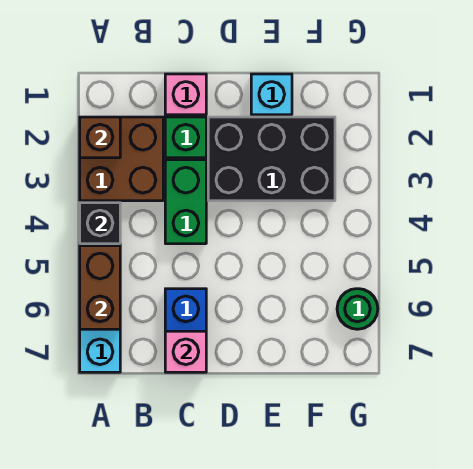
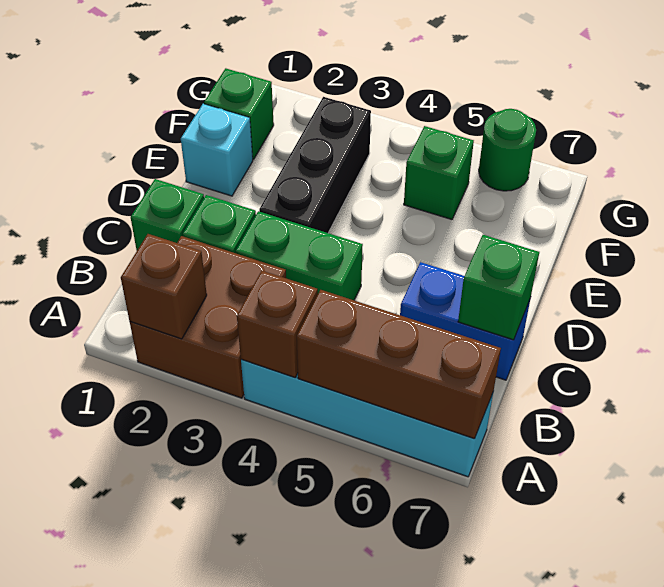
black 1x1 brick [80,203,120,244] -> brown 1x1 brick [237,271,318,377]
brown 1x2 brick [80,246,120,329] -> brown 1x3 brick [297,290,501,439]
pink 1x1 brick [165,74,206,115] -> green 1x1 brick [131,179,204,250]
pink 1x1 brick [165,331,206,372] -> green 1x1 brick [458,235,539,340]
black 2x3 brick [208,117,335,201] -> black 1x3 brick [259,97,371,233]
none -> green 1x1 brick [204,68,274,159]
none -> green 1x1 brick [404,126,474,220]

